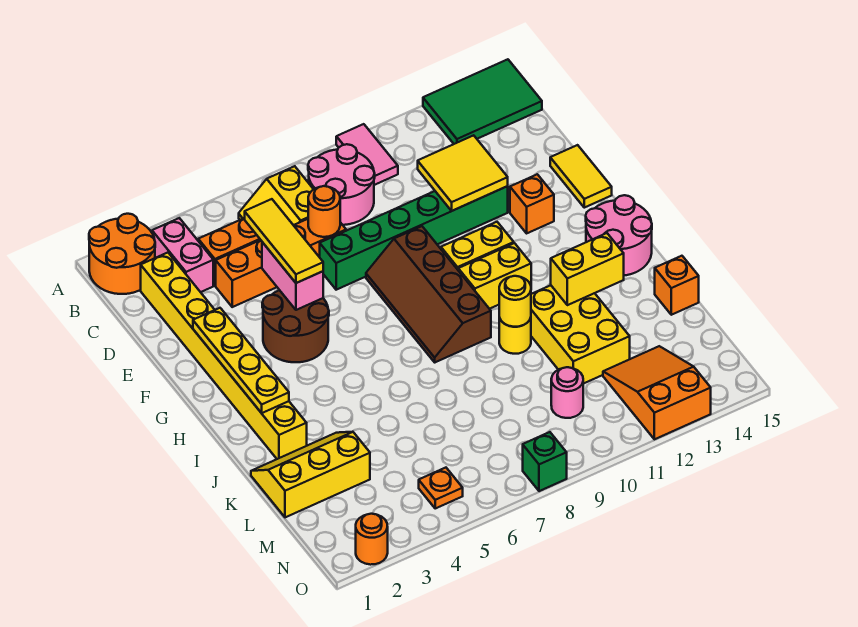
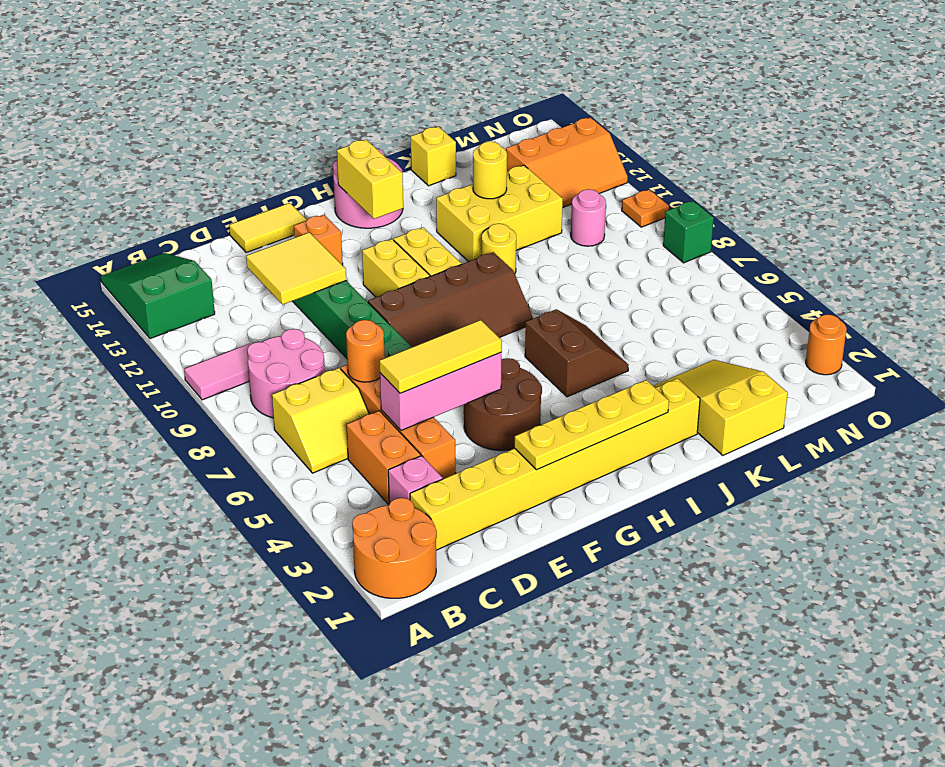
green 2x3 tile [423,59,542,144] -> green 2x3 slope [101,253,215,339]
pink 1x2 brick [152,218,213,292] -> pink 1x1 brick [388,456,443,504]
pink 1x2 brick [262,242,323,310] -> pink 1x3 brick [380,352,501,430]
none -> brown 2x2 slope [525,309,628,397]
yellow 1x1 round brick [499,276,531,327] -> yellow 1x1 round brick moved to [473,142,507,199]
yellow 1x2 brick [551,233,624,305] -> yellow 1x2 brick moved to [337,140,403,219]
yellow 2x3 slope [251,432,370,517] -> yellow 2x3 slope turned to [654,360,788,455]
orange 1x1 brick [655,256,699,315] -> yellow 1x1 brick [411,127,456,186]
orange 2x3 slope [603,346,711,439] -> orange 2x3 slope turned to [506,118,628,207]
orange 1x1 plate [419,468,463,508] -> orange 1x1 plate moved to [622,190,669,227]

